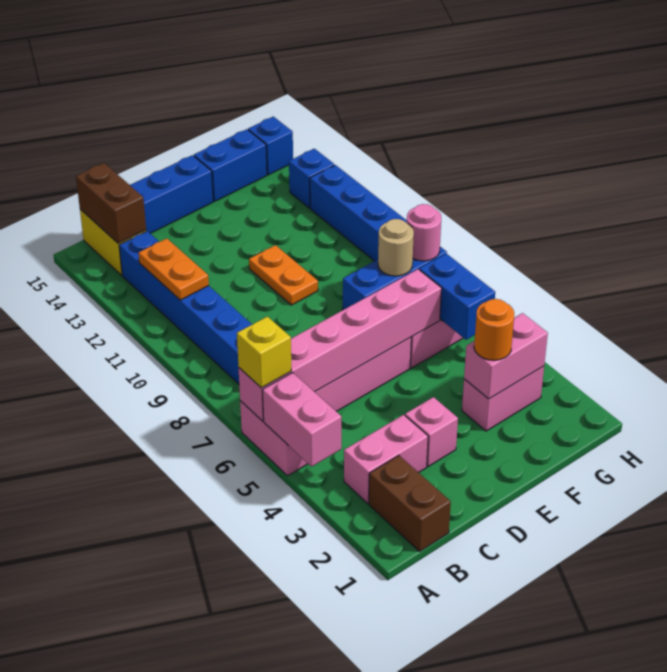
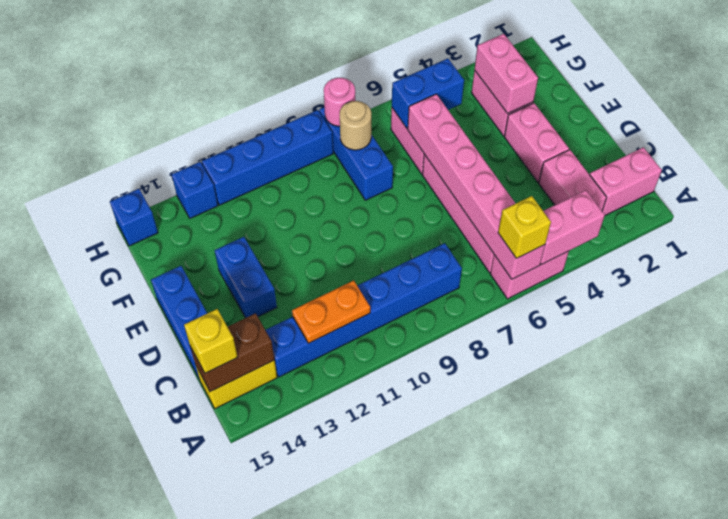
brown 1x2 brick [369,456,451,551] -> pink 1x2 brick [590,147,662,215]
none -> yellow 1x1 brick [184,309,238,373]
pink 1x1 brick [405,397,458,467] -> pink 1x2 brick [504,103,569,182]
orange 1x2 plate [249,245,318,305] -> none
orange 1x1 round brick [474,299,514,360] -> none
blue 1x2 brick [194,129,267,201] -> blue 1x2 brick moved to [215,237,277,318]

